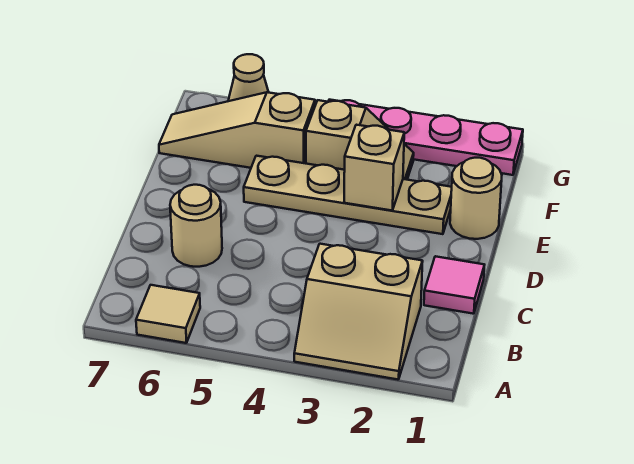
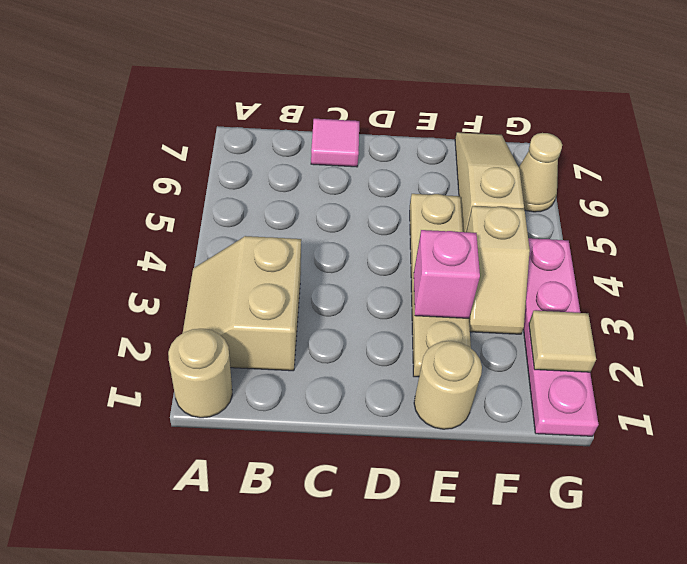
tan 1x1 tile [136,285,200,343] -> tan 1x1 tile moved to [529,311,596,372]
pink 1x1 tile [424,256,484,314] -> pink 1x1 tile moved to [311,119,359,167]
tan 1x1 round brick [170,185,222,267] -> tan 1x1 round brick moved to [168,329,232,418]
tan 1x1 brick [344,125,404,211] -> pink 1x1 brick [414,230,480,318]

